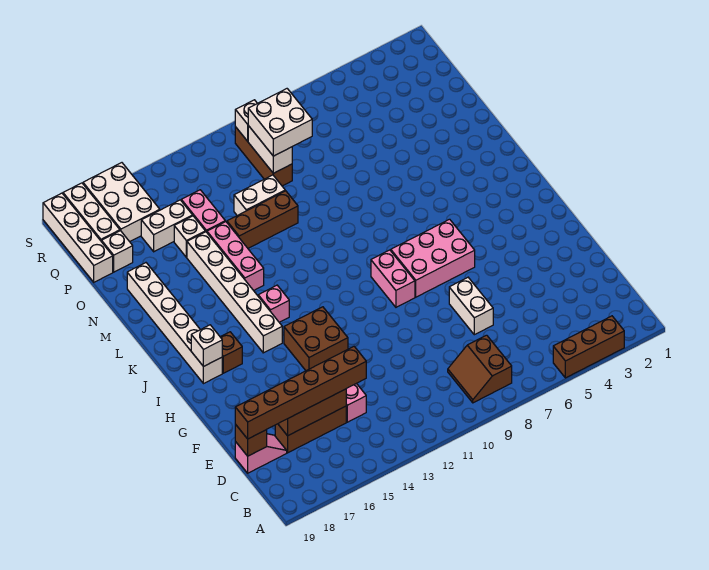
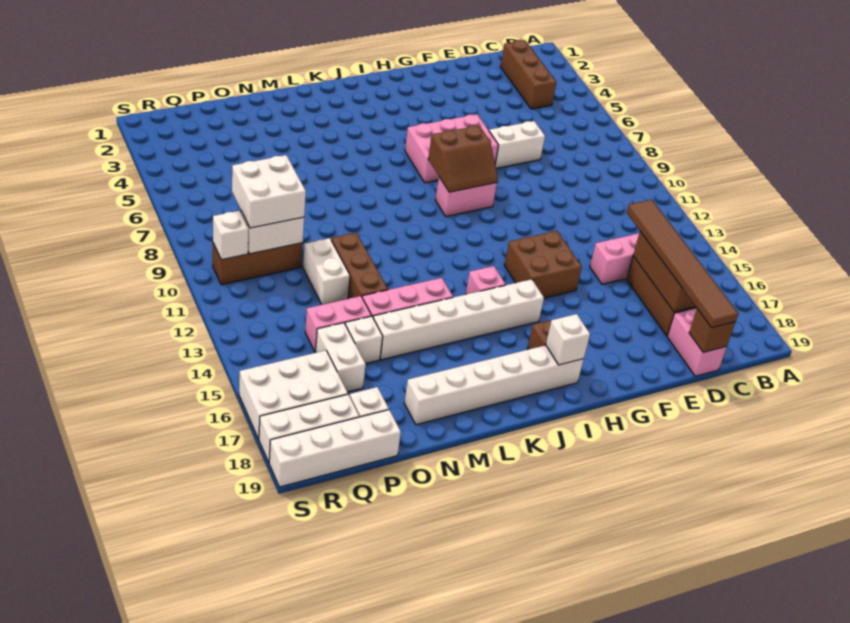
brown 1x3 brick [553,316,624,378] -> brown 1x3 brick moved to [501,40,556,109]
brown 2x2 slope [448,335,512,403] -> brown 2x2 slope moved to [428,126,498,192]
brown 1x6 brick [235,347,366,439] -> brown 1x6 tile [627,199,738,328]
pink 1x2 slope [235,434,287,473] -> pink 1x2 brick [667,308,727,376]
pink 2x3 brick [391,219,475,297] -> pink 2x3 brick turned to [405,114,498,183]

